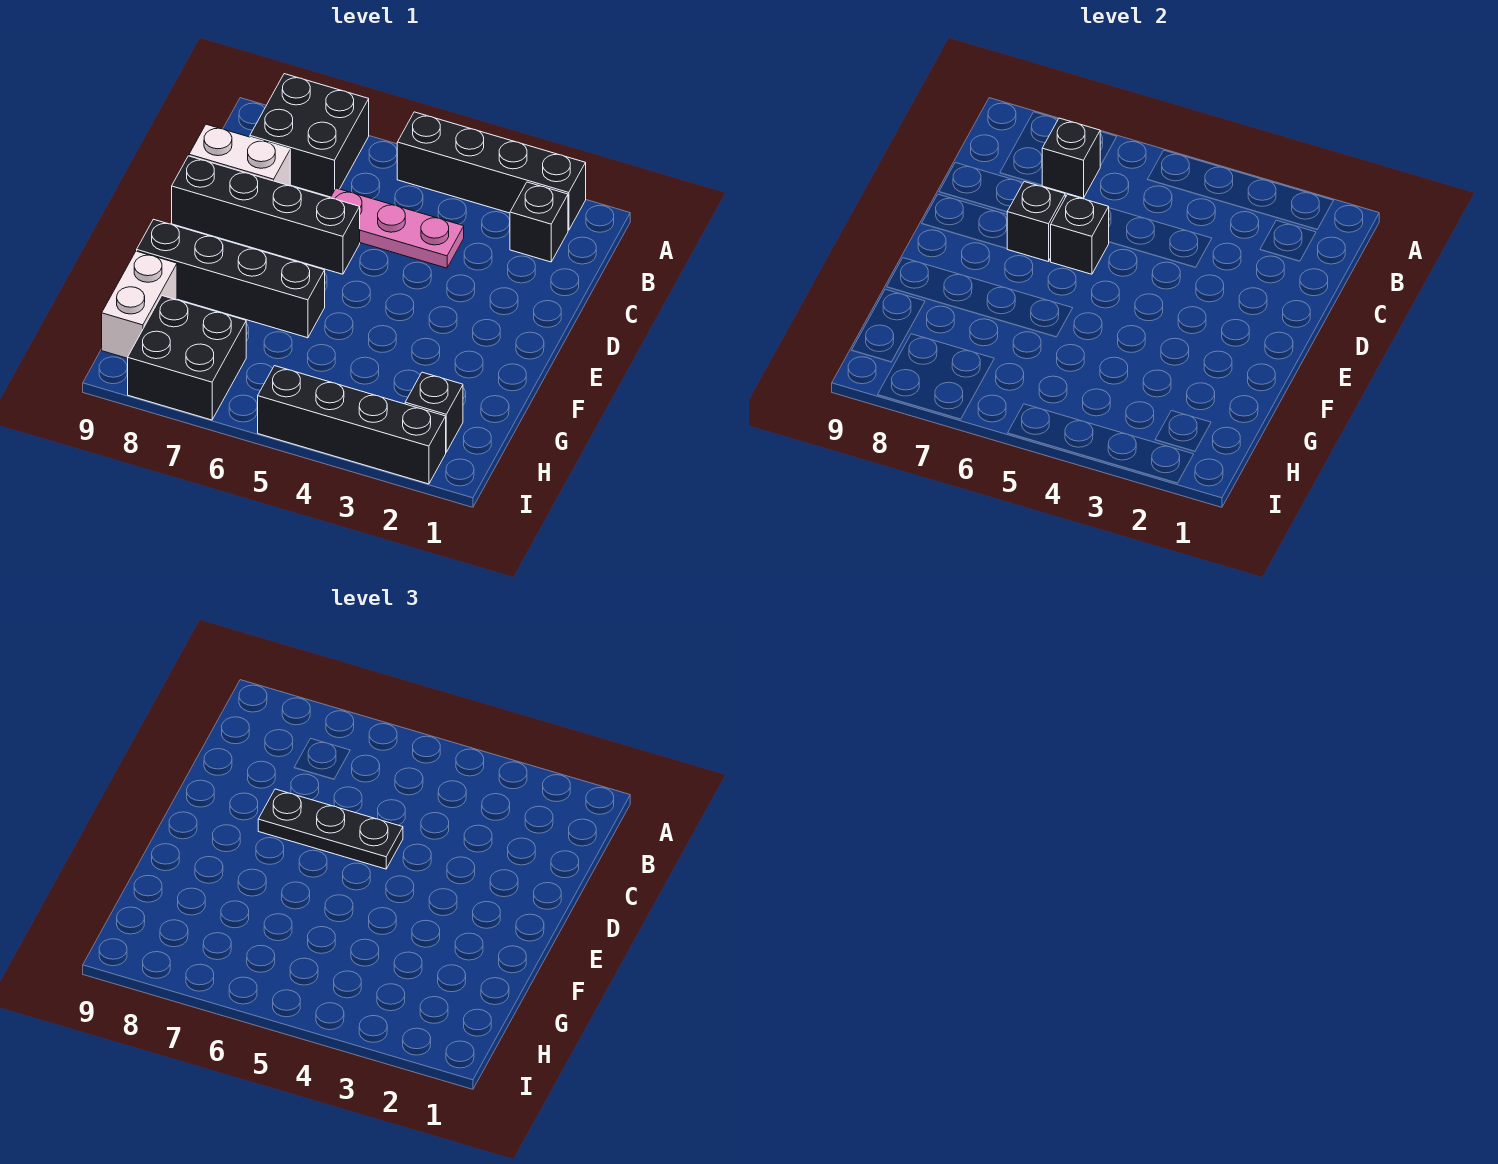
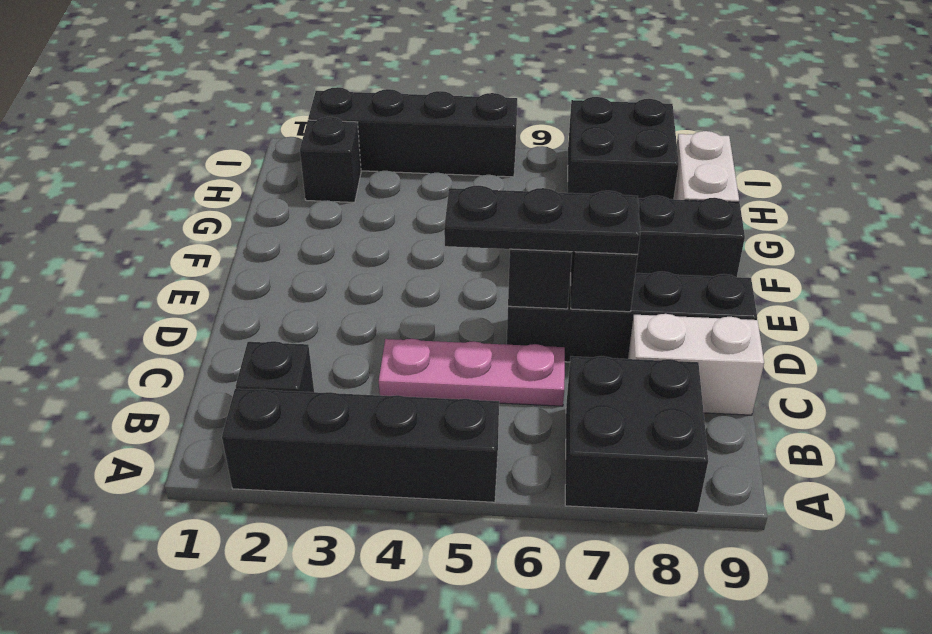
black 1x1 brick [1042,118,1100,198] -> none

